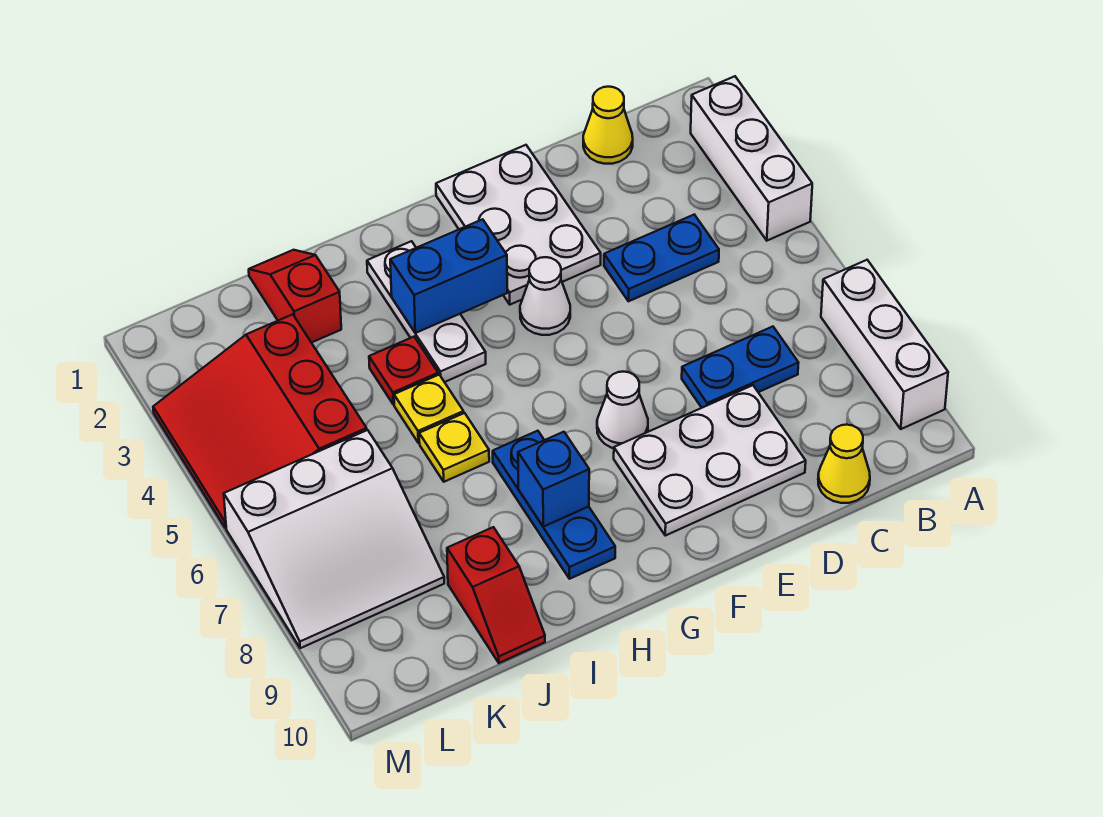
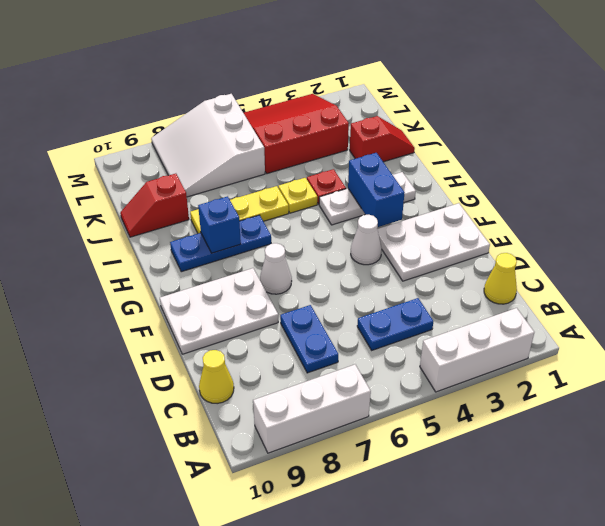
blue 1x2 plate [604,215,719,301] -> blue 1x2 plate turned to [357,298,433,350]
white 2x3 plate [614,385,806,536] -> white 2x3 plate turned to [160,268,278,354]
yellow 1x1 plate [419,413,489,482] -> yellow 1x3 plate [190,186,289,233]

